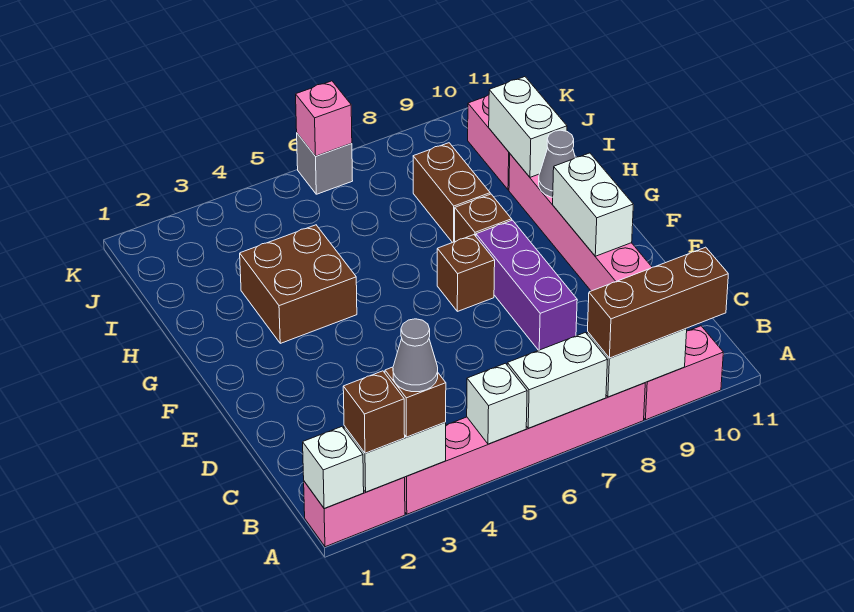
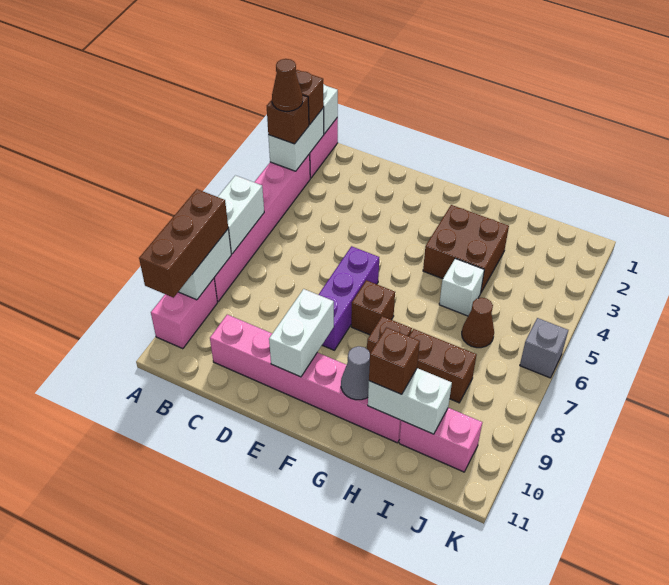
grey 1x1 cone [393,319,438,392] -> brown 1x1 cone [272,59,303,111]
white 1x1 brick [467,363,527,444] -> white 1x1 brick moved to [439,259,484,316]
purple 1x3 brick [476,220,577,350] -> purple 1x3 brick turned to [319,246,379,350]
white 1x2 brick [553,153,633,256] -> white 1x2 brick turned to [269,289,334,377]
none -> brown 1x1 brick [369,327,420,394]
none -> brown 1x1 cone [462,298,494,348]
pink 1x1 brick [296,81,352,156] -> none

